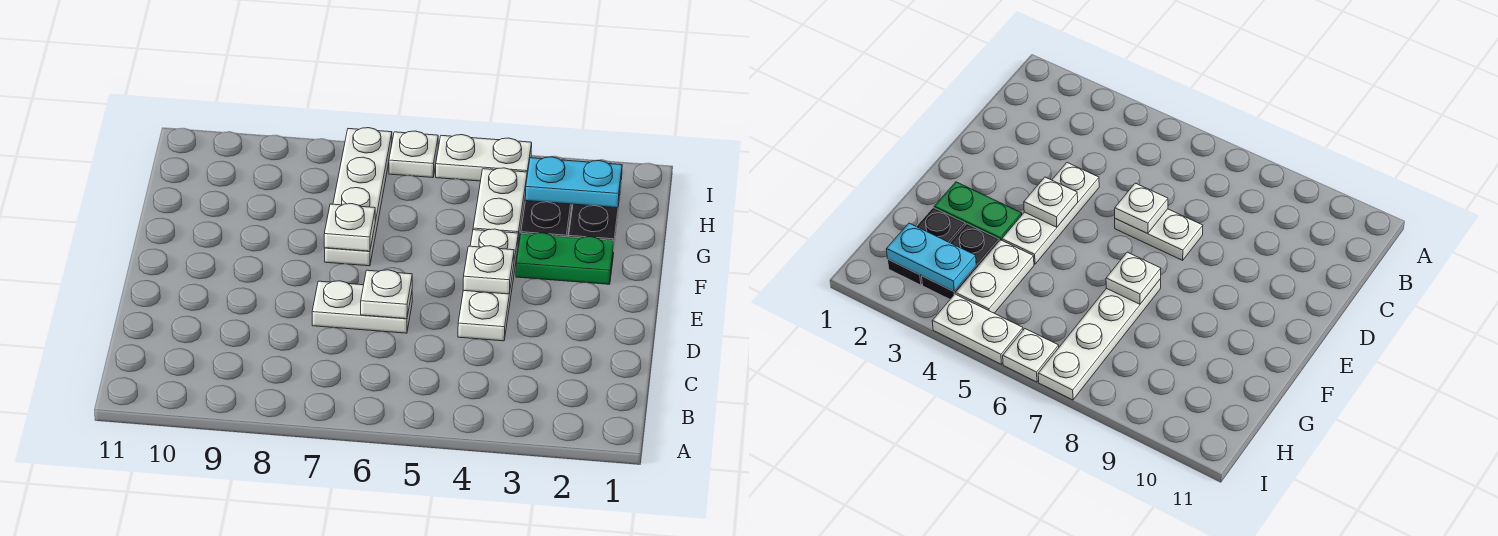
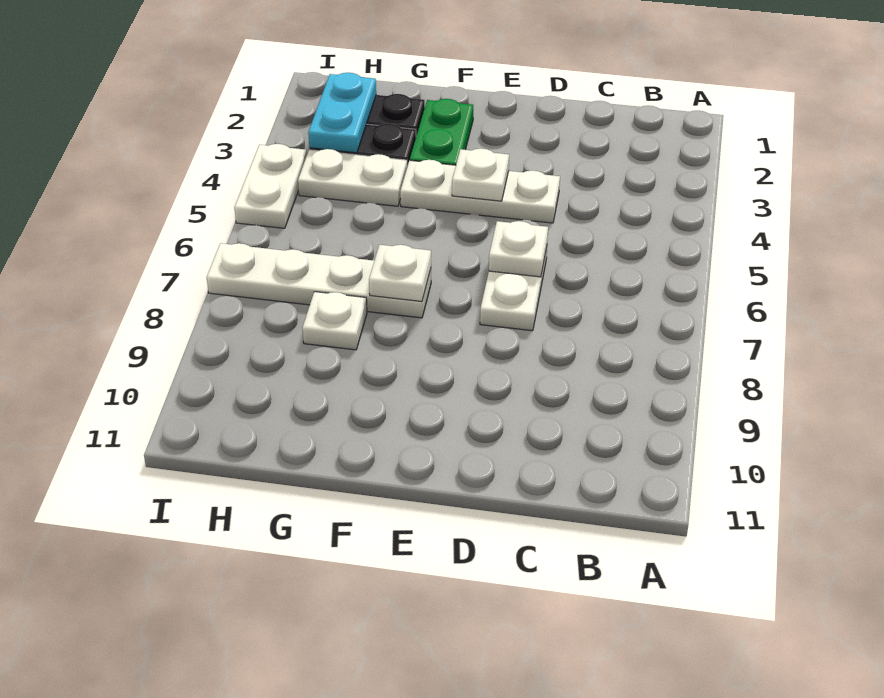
white 1x1 plate [389,131,438,178] -> white 1x1 plate moved to [302,292,367,350]

